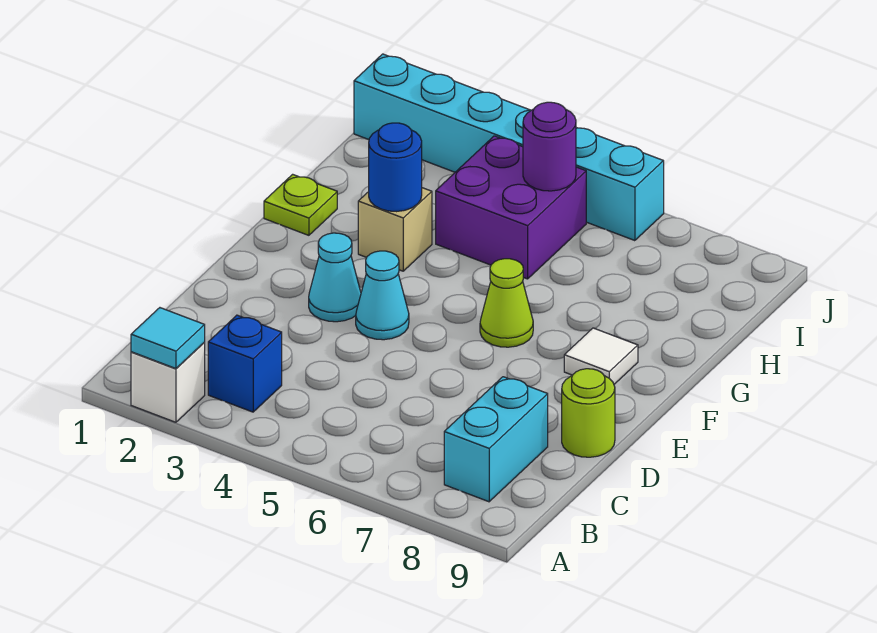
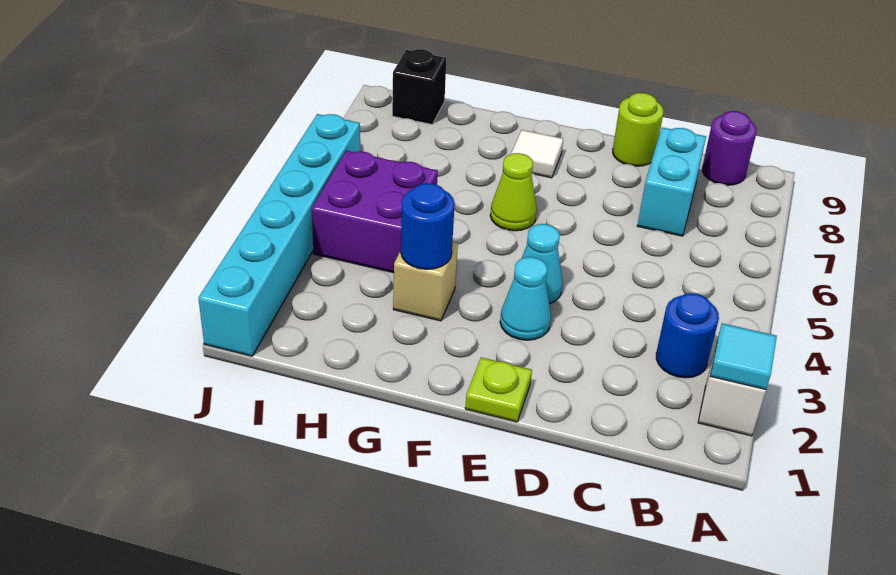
blue 1x1 brick [208,315,282,412] -> blue 1x1 round brick [656,293,719,378]
cyan 1x2 brick [444,377,548,502] -> cyan 1x2 brick turned to [637,127,706,236]
lime 1x1 plate [264,174,337,235] -> lime 1x1 plate moved to [465,357,532,422]
purple 1x1 round brick [523,102,576,191] -> purple 1x1 round brick moved to [702,111,757,185]
none -> black 1x1 brick [392,49,447,124]

